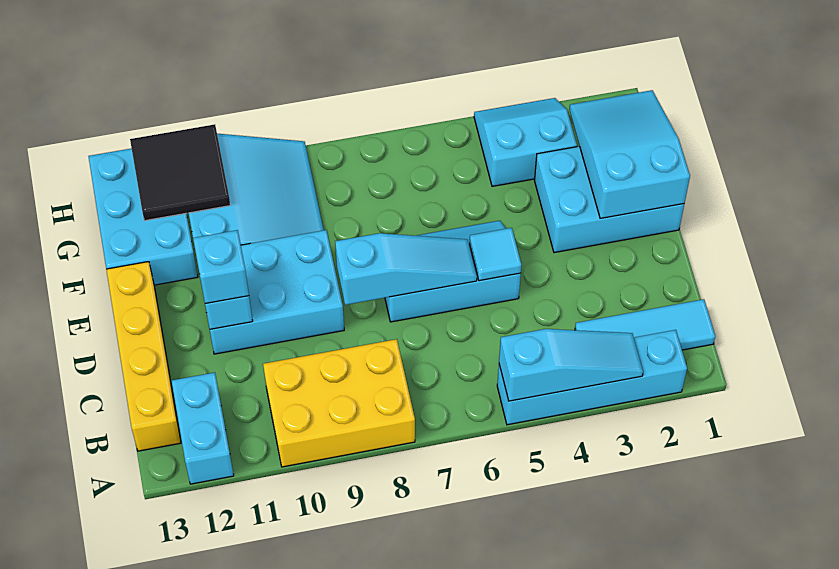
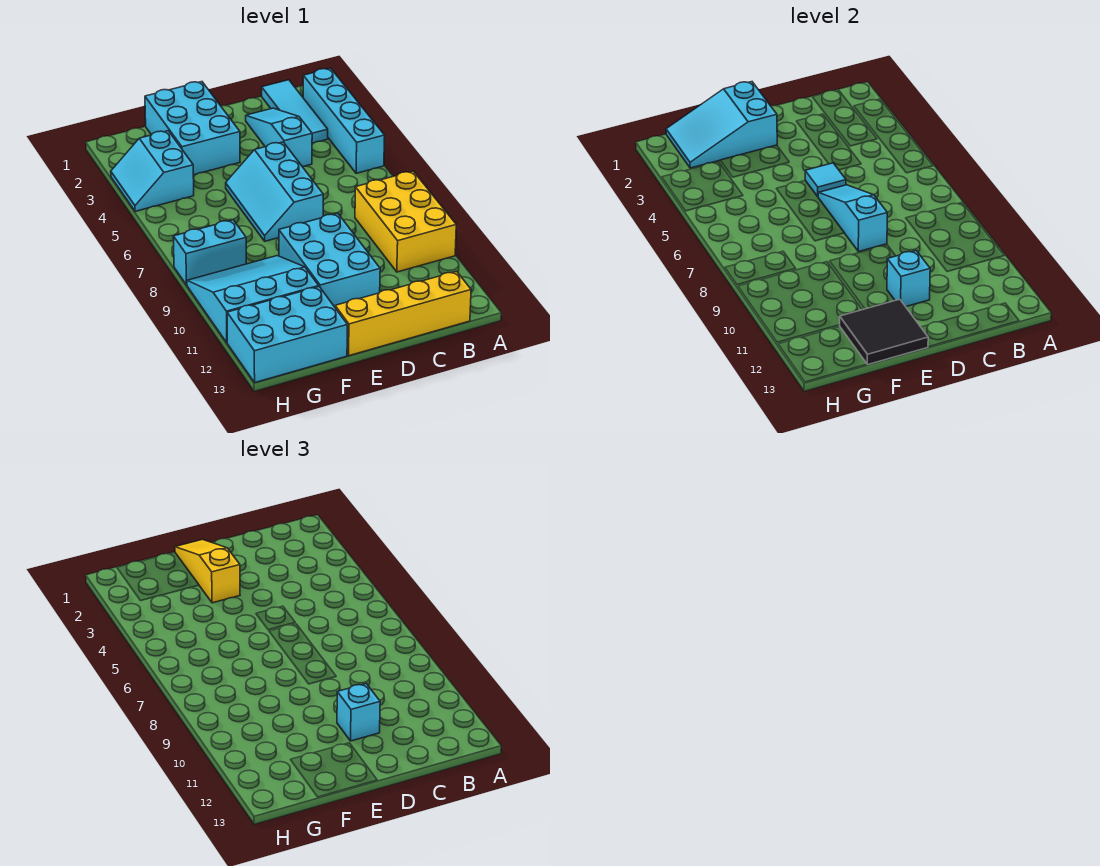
cyan 1x3 slope [499,329,643,401] -> cyan 1x3 slope moved to [246,108,312,167]
cyan 1x2 brick [172,373,234,484] -> cyan 1x2 brick moved to [173,220,246,285]
none -> yellow 1x3 slope [175,540,240,603]
black 2x2 tile [130,124,230,221] -> black 2x2 tile moved to [840,299,928,365]

